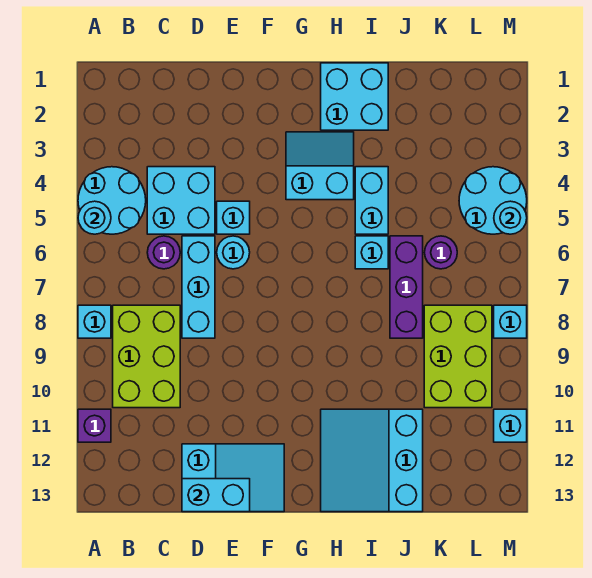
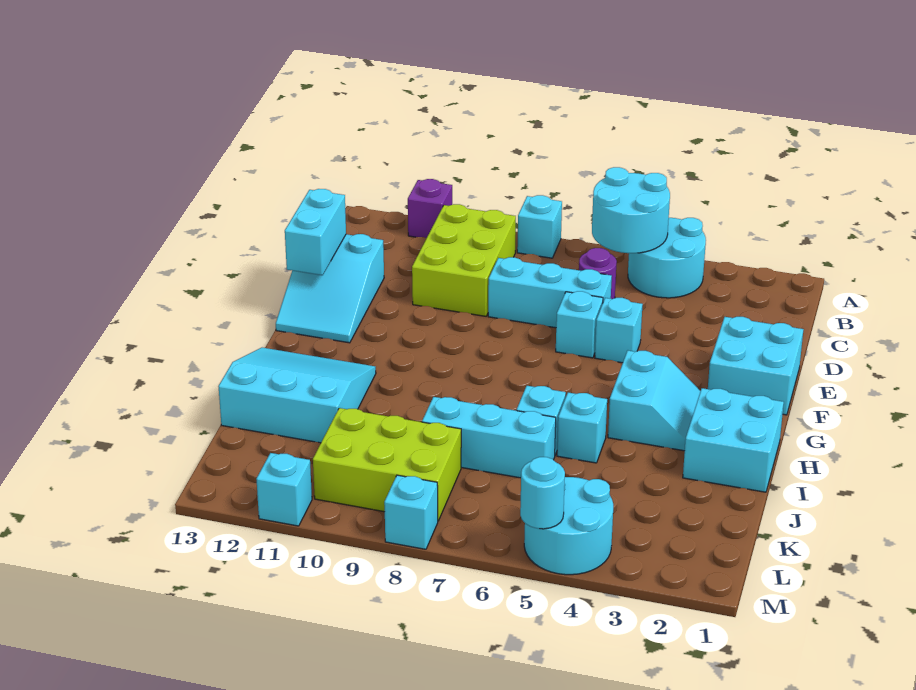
cyan 1x1 round brick [78,201,111,234] -> cyan 2x2 round brick [592,167,670,253]
lime 2x3 brick [113,305,180,408] -> lime 2x3 brick turned to [412,204,516,316]
cyan 2x2 brick [147,167,215,234] -> cyan 2x2 brick moved to [708,316,803,415]
cyan 1x1 round brick [217,236,250,269] -> cyan 1x1 brick [556,291,603,358]
cyan 1x2 brick [355,167,388,234] -> cyan 1x1 brick [557,392,607,463]
purple 1x3 brick [390,236,423,338] -> cyan 1x3 brick [422,397,556,478]
purple 1x1 round brick [425,236,457,269] -> none

